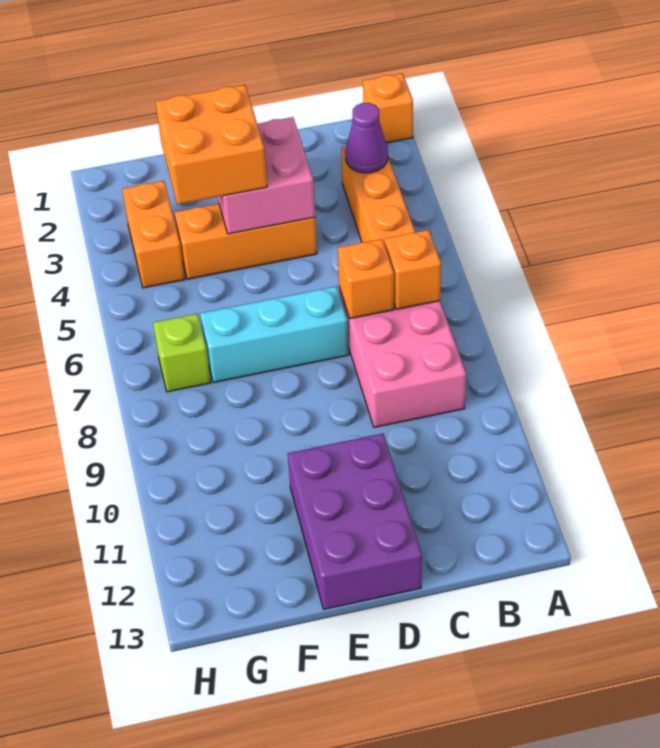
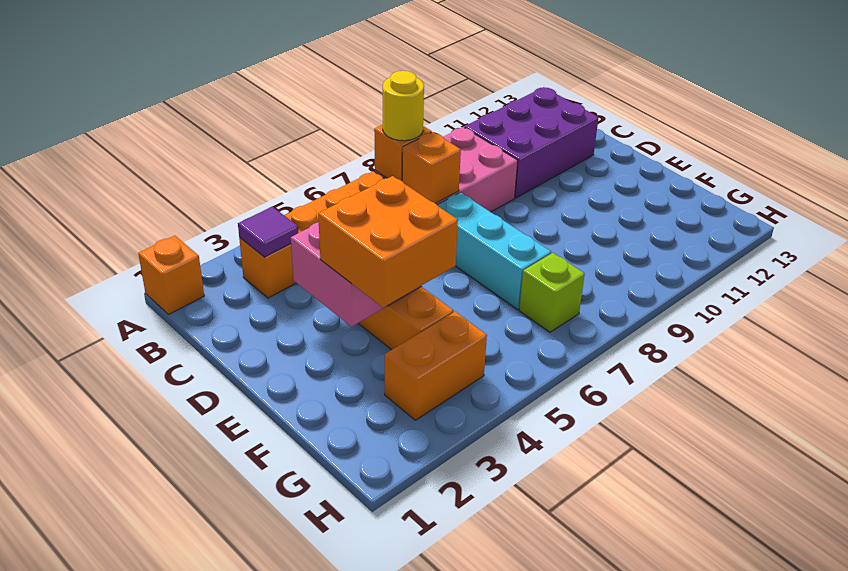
purple 1x1 cone [345,103,388,173] -> purple 1x1 tile [238,207,298,257]
none -> yellow 1x1 round brick [383,71,424,141]
purple 2x3 brick [288,434,422,609] -> purple 2x3 brick moved to [464,87,599,198]

